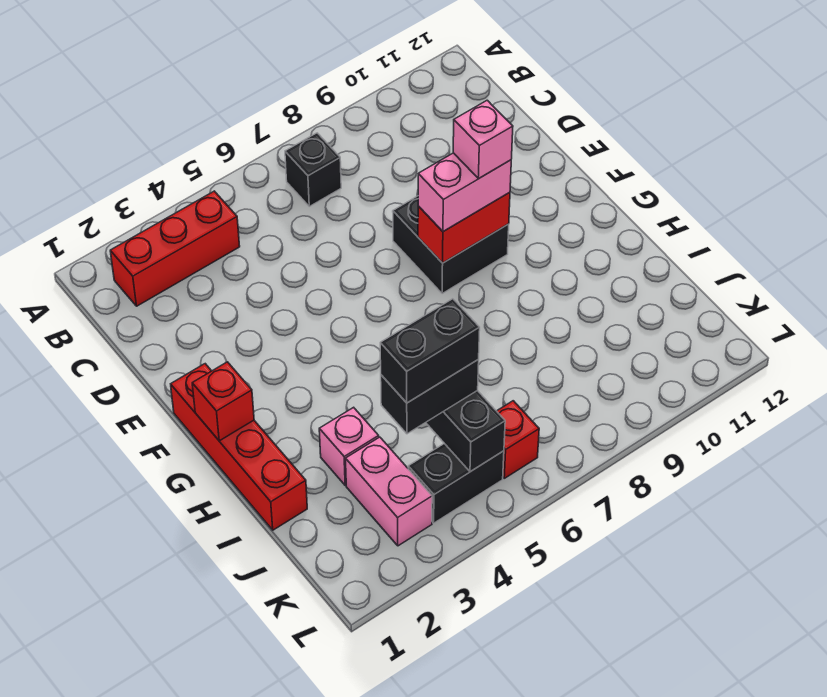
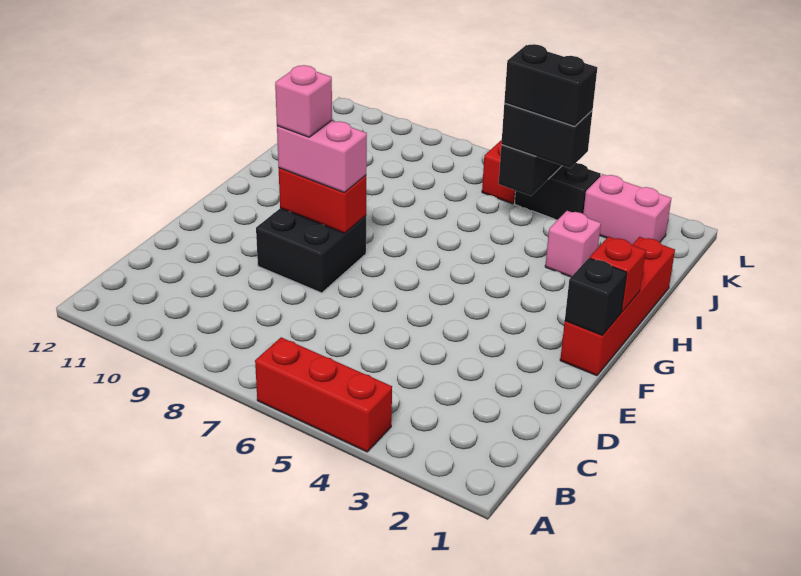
red 1x3 brick [110,191,240,306] -> red 1x3 brick moved to [255,337,392,452]
black 1x1 brick [285,133,341,206] -> black 1x1 brick moved to [565,258,627,335]
pink 1x2 brick [346,437,432,546] -> pink 1x2 brick turned to [583,174,671,245]

